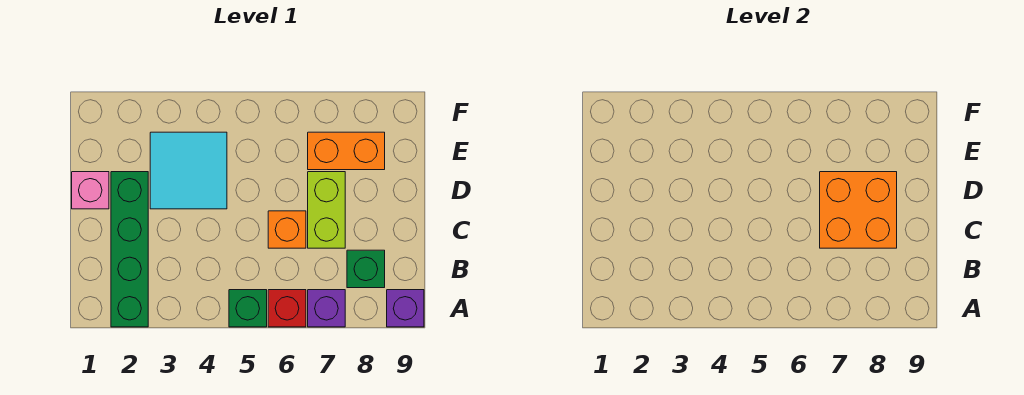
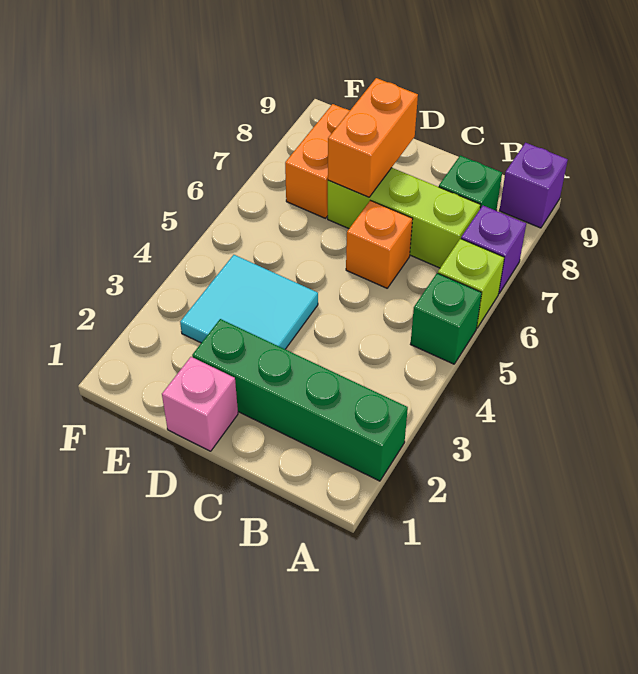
red 1x1 brick [268,290,306,327] -> lime 1x1 brick [438,239,504,328]
lime 1x2 brick [308,172,345,248] -> lime 1x3 brick [328,168,480,268]
orange 2x2 brick [820,172,897,248] -> orange 1x2 brick [328,78,418,197]

